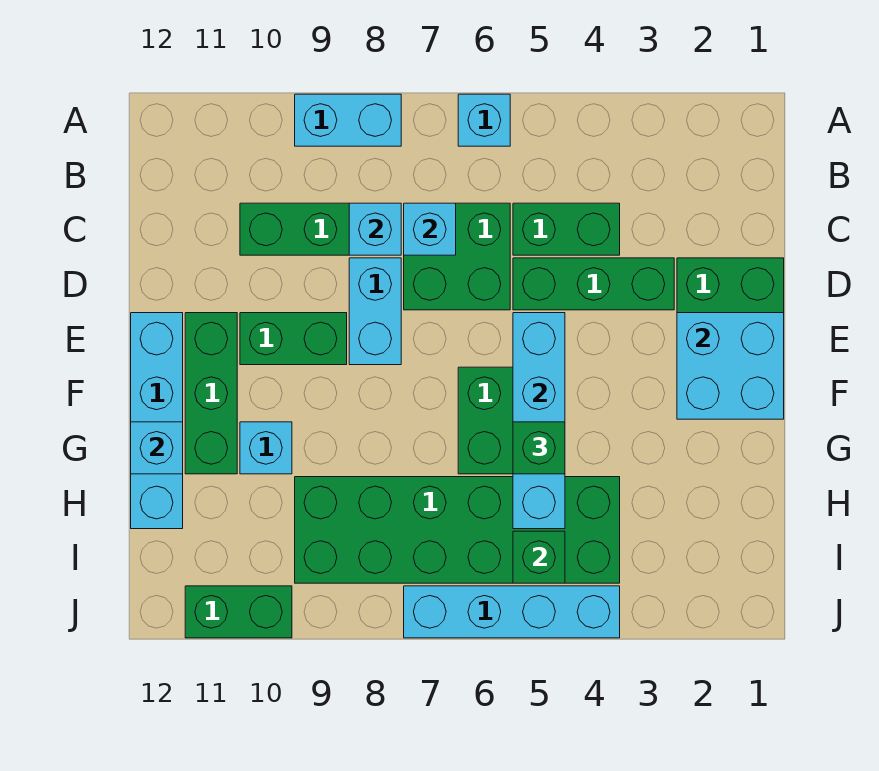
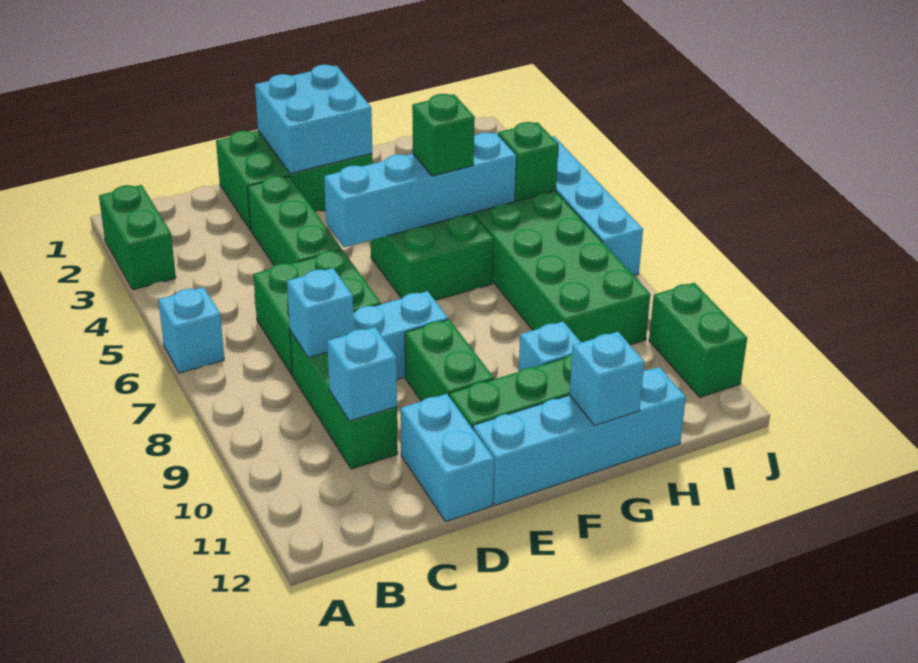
cyan 1x2 brick [295,94,401,146] -> cyan 1x2 brick moved to [400,394,494,522]
green 1x2 brick [513,203,620,255] -> green 1x2 brick moved to [99,185,176,290]
cyan 1x1 brick [404,203,456,255] -> cyan 1x1 brick moved to [327,327,397,421]

